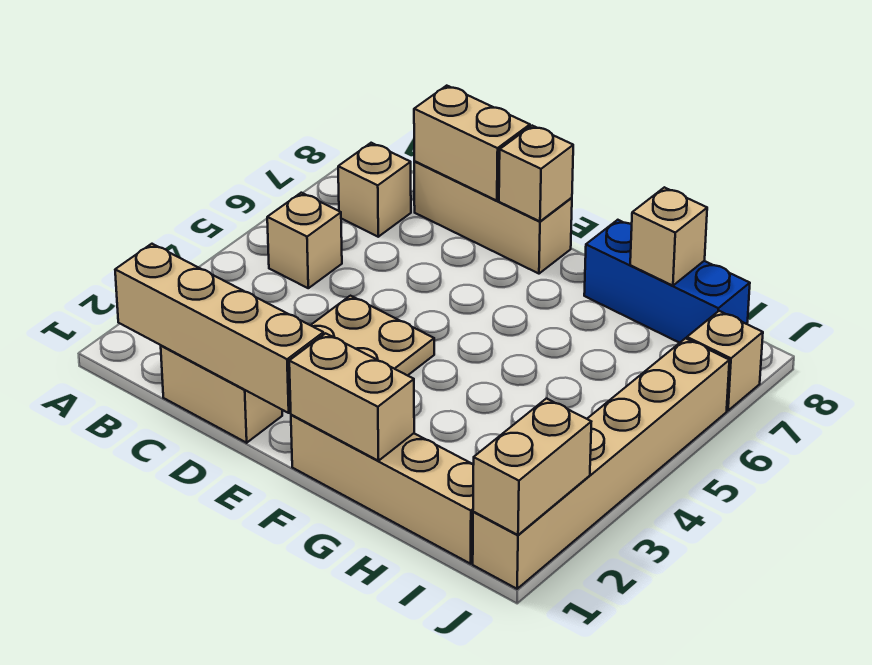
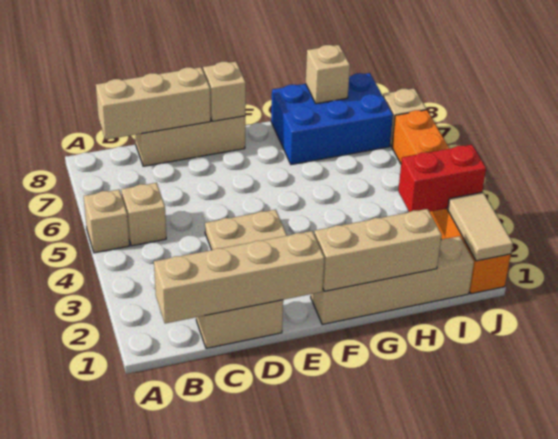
tan 1x1 brick [338,143,411,237] -> tan 1x1 brick moved to [84,190,129,253]
tan 1x2 brick [414,86,530,201] -> tan 1x3 brick [96,67,211,140]
tan 1x2 brick [289,333,414,461] -> tan 1x3 brick [314,209,442,291]
blue 1x3 brick [584,220,750,343] -> blue 2x3 brick [271,73,393,165]
none -> red 1x2 brick [398,145,486,212]
tan 1x6 brick [473,338,729,589] -> orange 1x6 brick [392,110,511,294]
tan 1x2 brick [473,399,591,535] -> tan 1x2 tile [448,192,513,261]

